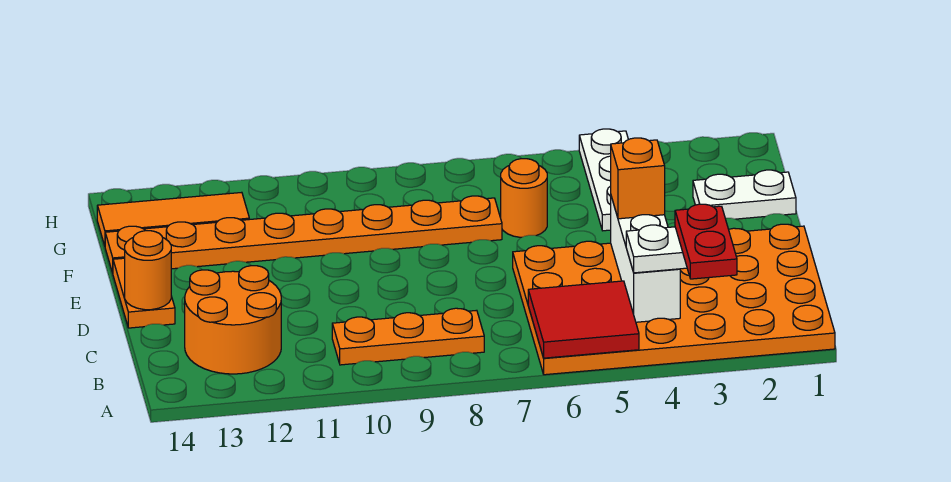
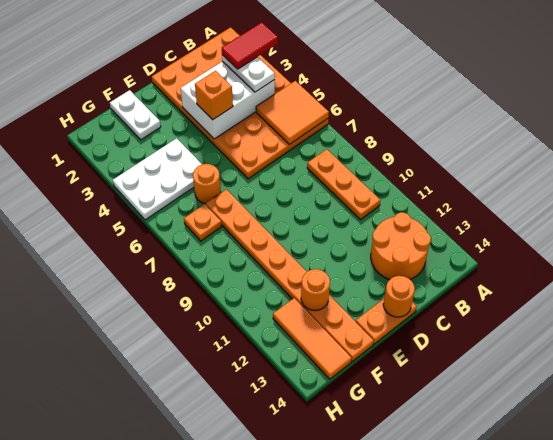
red 1x2 plate [675,204,737,279] -> red 1x2 tile [222,22,278,69]
red 2x2 tile [528,281,639,358] -> orange 2x2 tile [256,81,329,145]
white 1x3 brick [611,197,680,322] -> white 2x3 brick [180,61,275,139]
white 1x3 plate [579,129,628,231] -> white 2x3 plate [113,138,202,220]
none -> orange 1x1 round brick [301,269,330,311]
none -> orange 1x1 plate [184,204,222,241]

